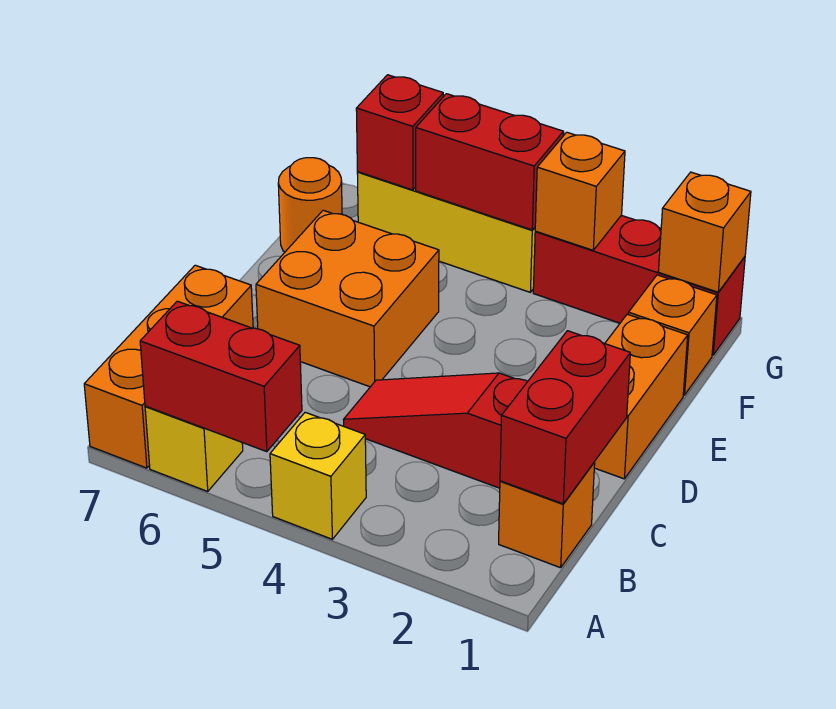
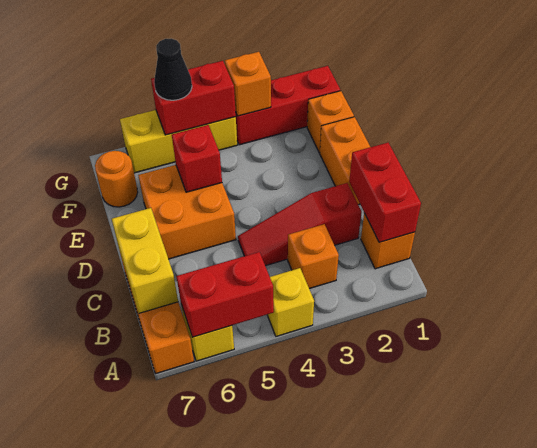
none -> yellow 1x2 brick [112,208,178,313]
orange 1x1 brick [658,172,751,292] -> orange 1x1 brick moved to [288,224,339,289]
none -> black 1x1 cone [154,39,192,100]
red 1x1 brick [356,75,443,190] -> red 1x1 brick moved to [172,125,222,192]

